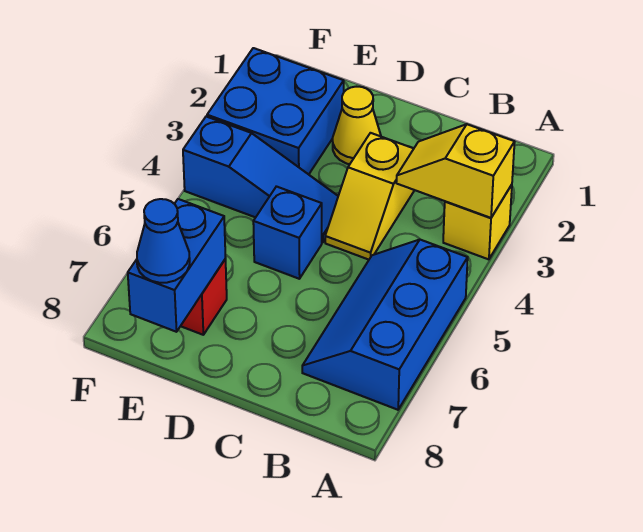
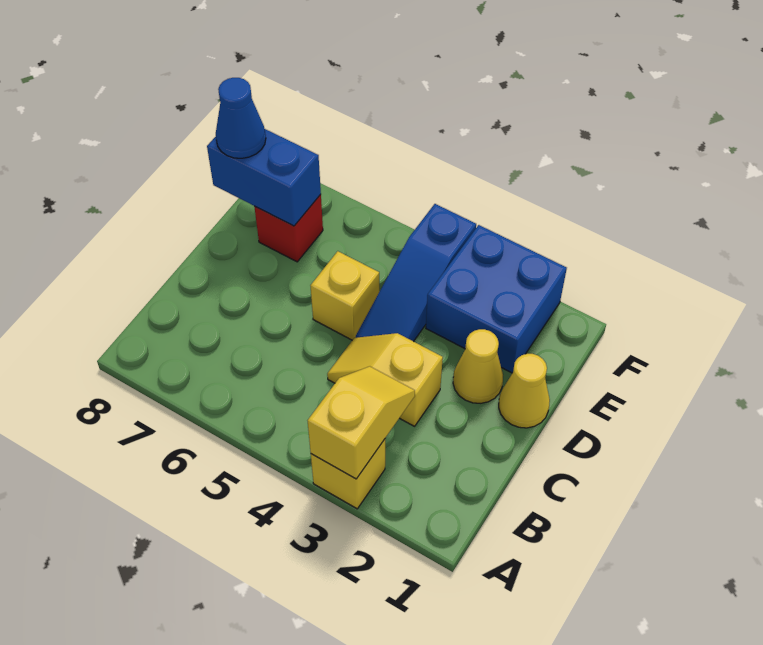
blue 2x3 slope [302,240,468,410] -> none
none -> yellow 1x1 cone [499,354,550,428]
blue 1x1 brick [253,186,322,279] -> yellow 1x1 brick [310,251,379,340]

